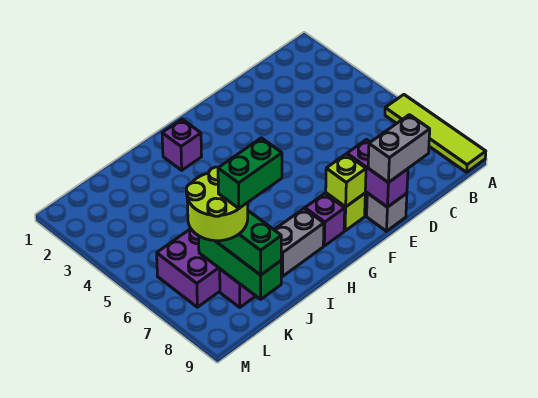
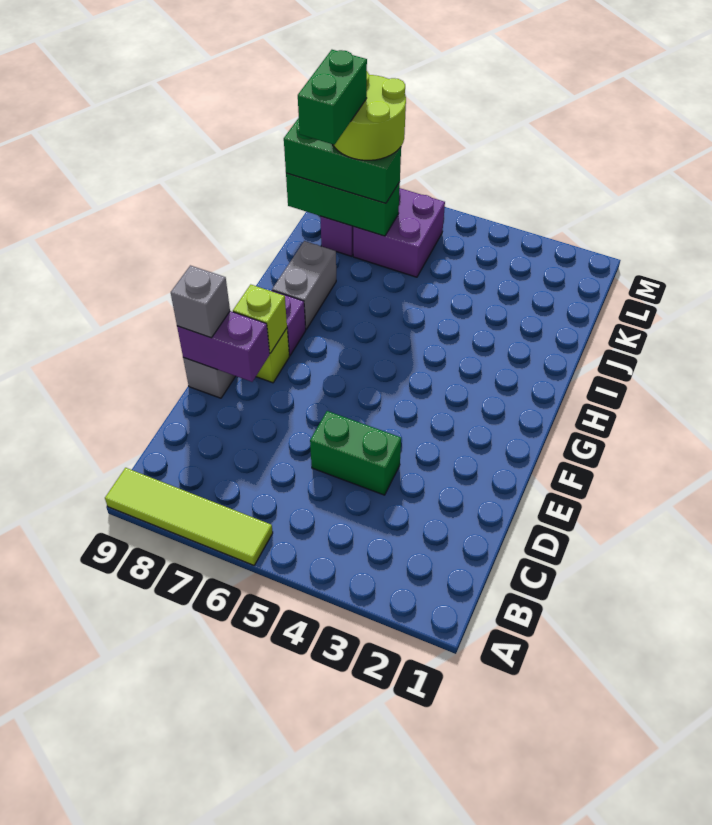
none -> green 1x2 brick [310,411,401,495]
grey 1x2 brick [368,115,430,183] -> grey 1x1 brick [171,265,230,338]
purple 1x1 brick [162,119,202,170] -> none

